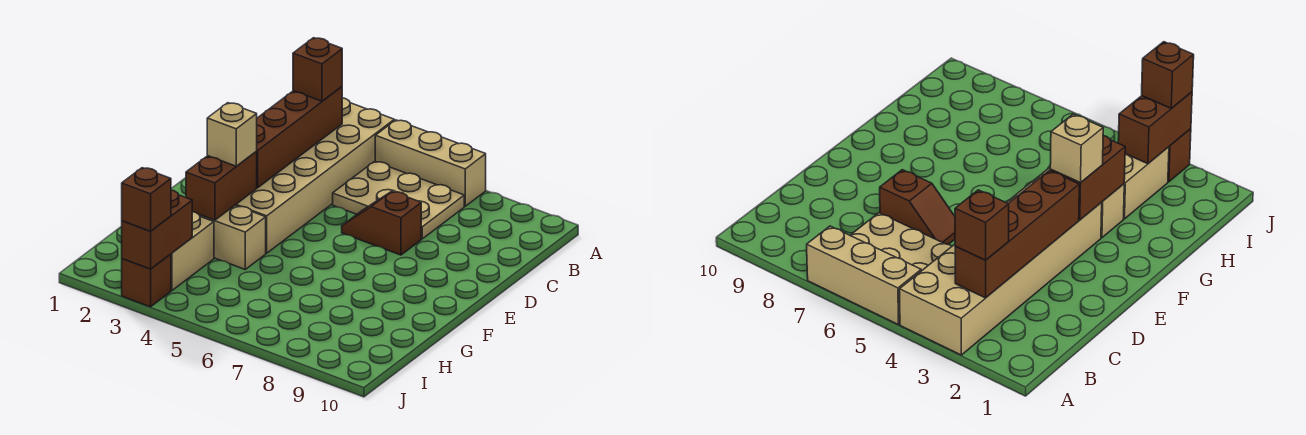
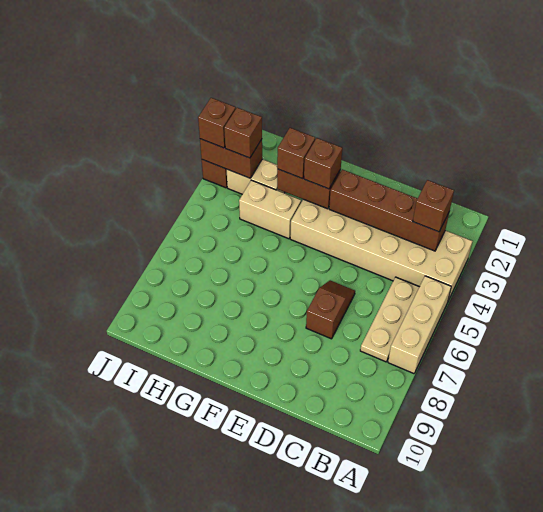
tan 2x3 plate [333,161,464,239] -> tan 1x3 plate [360,277,419,362]
tan 1x1 brick [207,103,257,166] -> brown 1x1 brick [304,138,342,189]
tan 1x2 brick [200,205,266,269] -> tan 1x2 brick turned to [239,180,301,239]
none -> brown 1x1 brick [277,128,315,179]
none -> brown 1x1 brick [224,108,262,158]

